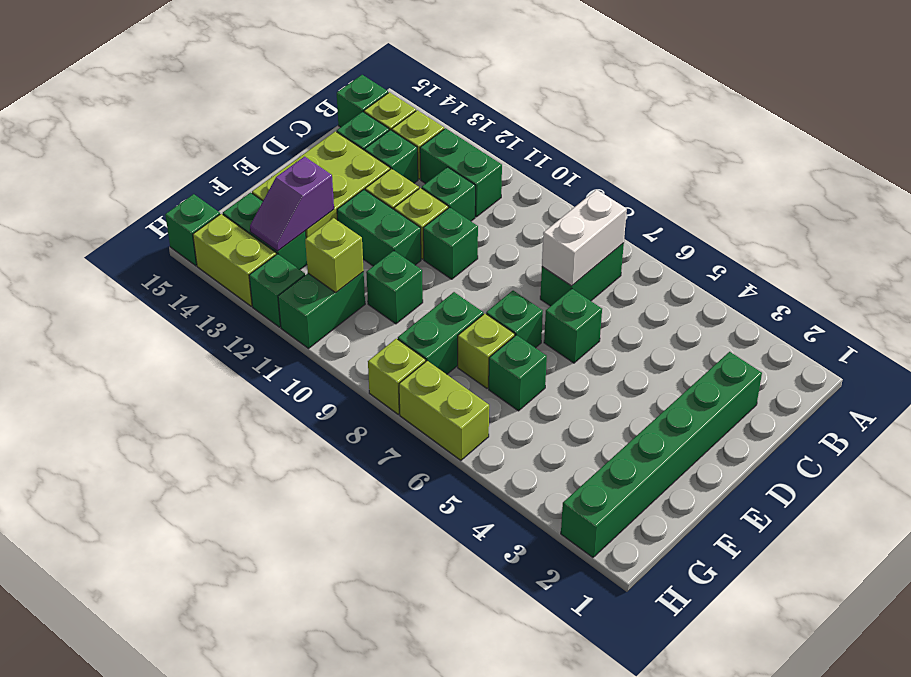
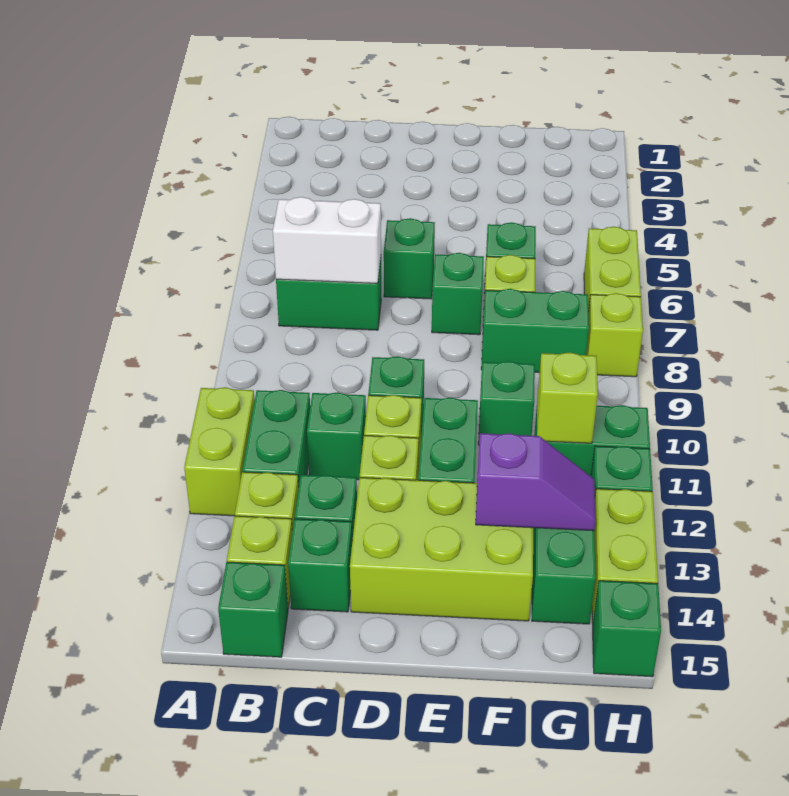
none -> lime 1x2 brick [184,387,255,516]
green 1x6 brick [561,352,762,557] -> none

